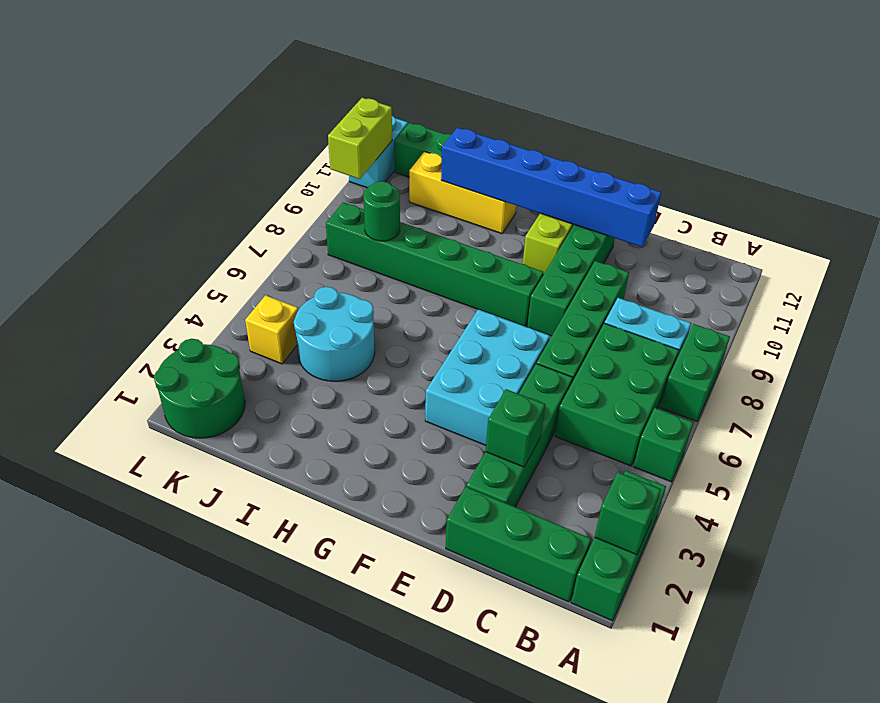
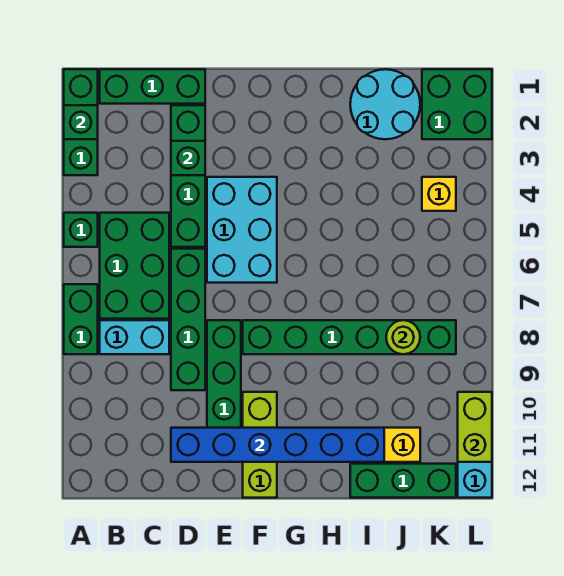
cyan 2x2 round brick [294,287,375,381] -> cyan 2x2 round brick moved to [350,69,420,139]
green 1x1 round brick [363,181,400,241] -> lime 1x1 round brick [386,320,420,354]
green 2x2 round brick [154,339,245,438] -> green 2x2 brick [422,69,492,139]

